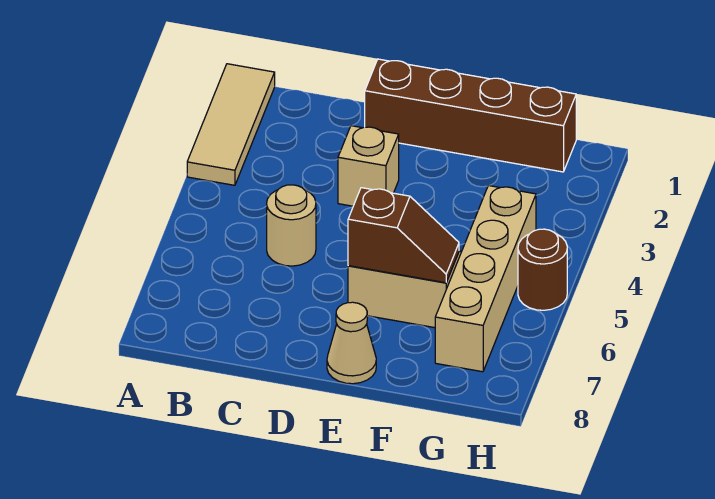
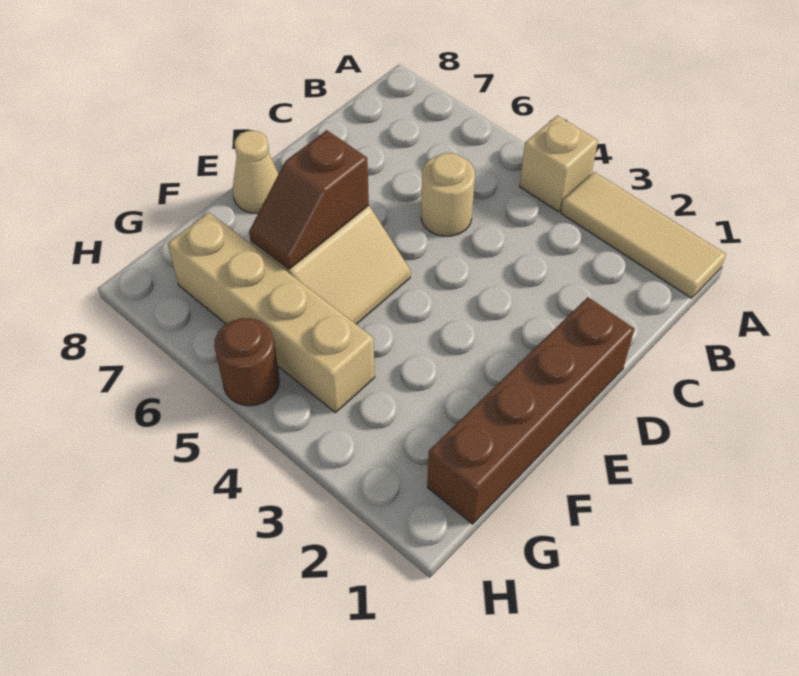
tan 1x1 brick [338,126,399,206] -> tan 1x1 brick moved to [520,116,598,212]

